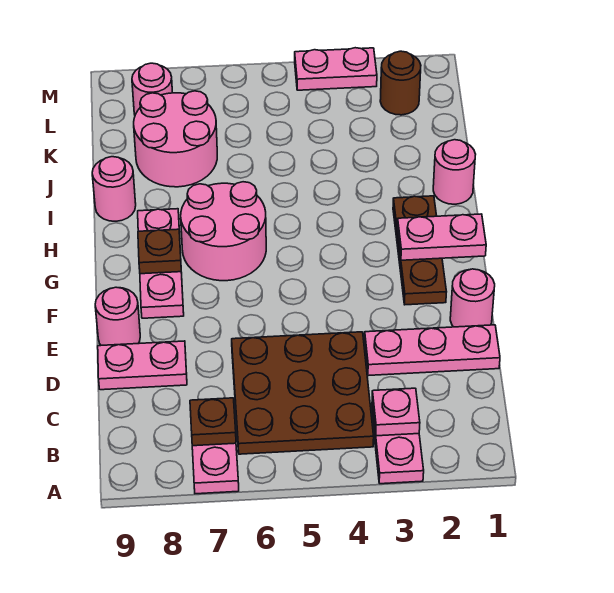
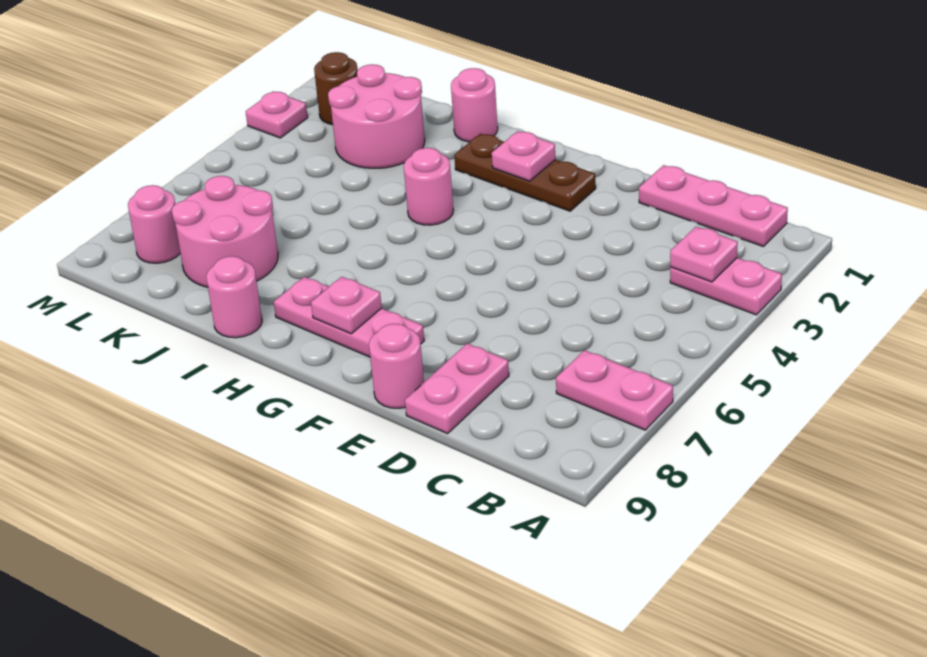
brown 3x3 plate [232,332,374,454] -> none
brown 1x1 plate [190,398,236,446] -> none
pink 1x3 plate [365,325,500,376] -> pink 1x3 plate turned to [639,165,788,247]
pink 1x1 round brick [450,269,495,327] -> pink 1x1 round brick moved to [404,148,453,225]
pink 1x2 plate [397,214,486,260] -> pink 1x1 plate [492,131,555,181]
pink 2x2 round brick [181,182,266,281] -> pink 2x2 round brick moved to [328,64,425,168]
brown 1x1 plate [138,229,181,274] -> pink 1x1 plate [311,277,382,334]
pink 1x2 plate [295,48,377,90] -> pink 1x1 plate [246,91,308,138]

